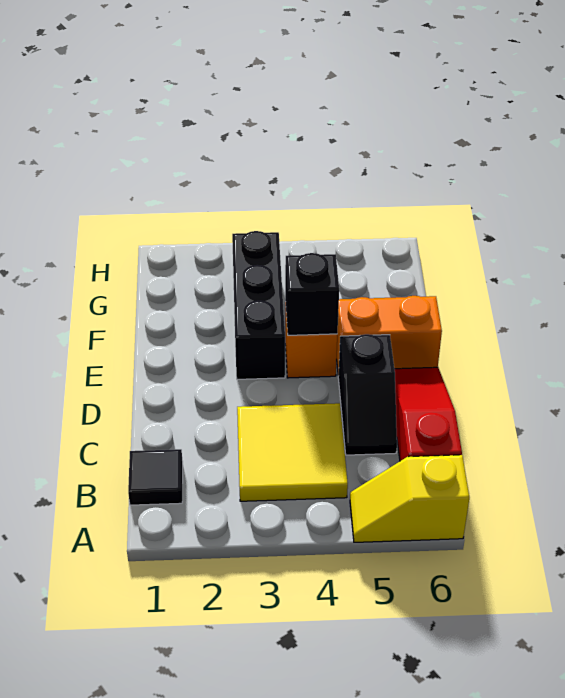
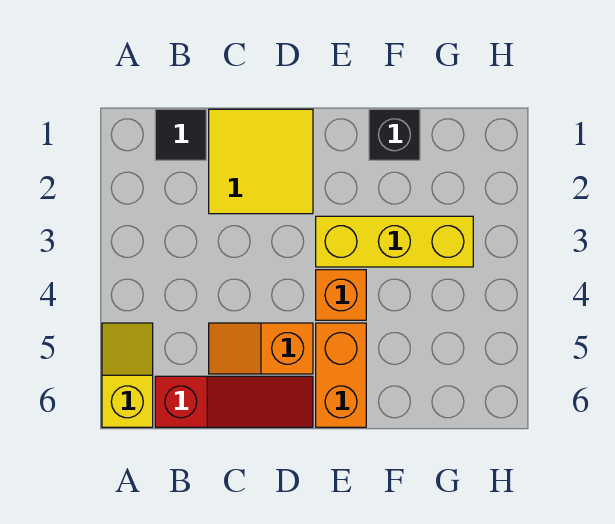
yellow 2x2 tile [237,403,348,501] -> yellow 2x2 tile moved to [209,109,313,214]
black 1x2 slope [338,334,397,455] -> orange 1x2 slope [209,323,313,374]
black 1x3 brick [232,231,285,379] -> yellow 1x3 brick [316,216,473,267]
black 1x1 brick [285,253,339,335] -> black 1x1 brick moved to [369,109,420,160]

